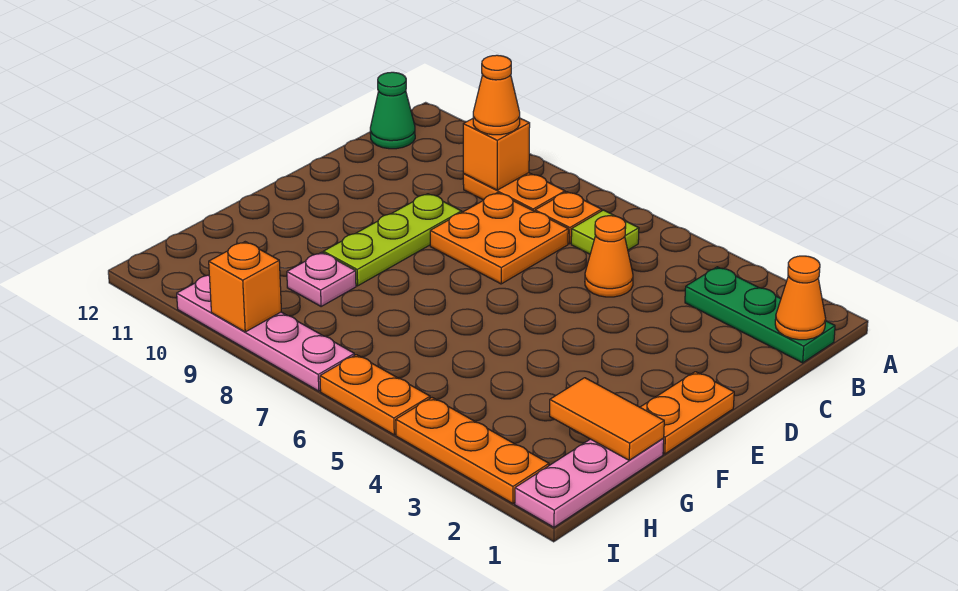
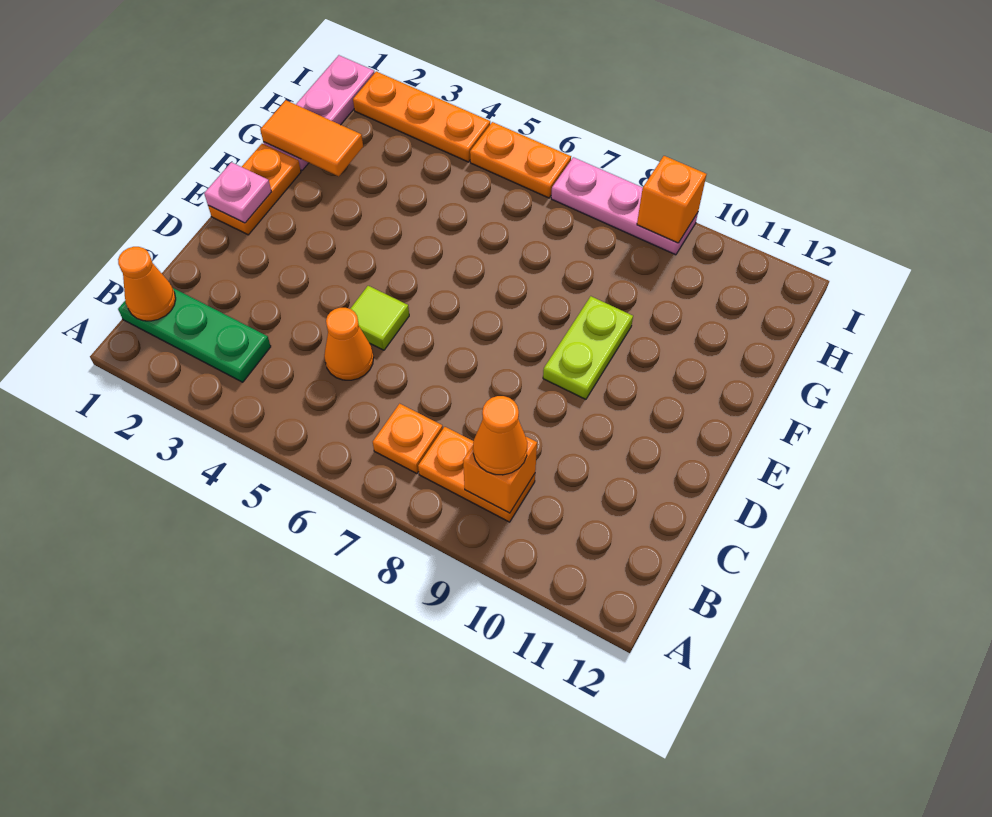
lime 1x1 tile [571,210,639,254] -> lime 1x1 tile moved to [350,286,409,350]
green 1x1 cone [370,72,415,149] -> none
orange 2x2 plate [430,193,568,284] -> none
lime 1x3 plate [323,194,462,286] -> lime 1x2 plate [543,296,633,399]
pink 1x1 plate [287,252,356,307] -> pink 1x1 plate moved to [204,162,271,223]
pink 1x4 plate [177,275,354,391] -> pink 1x3 plate [551,157,698,255]

